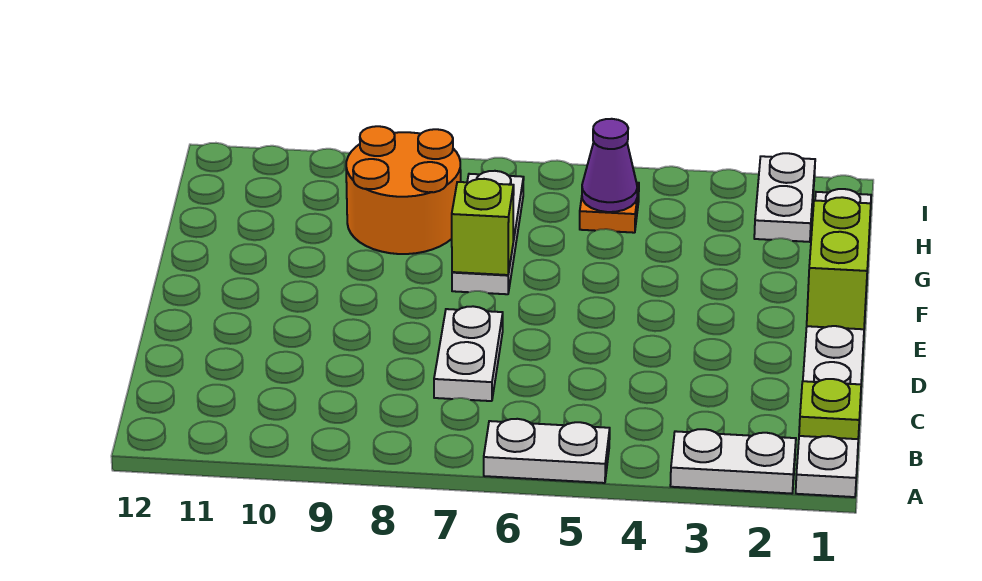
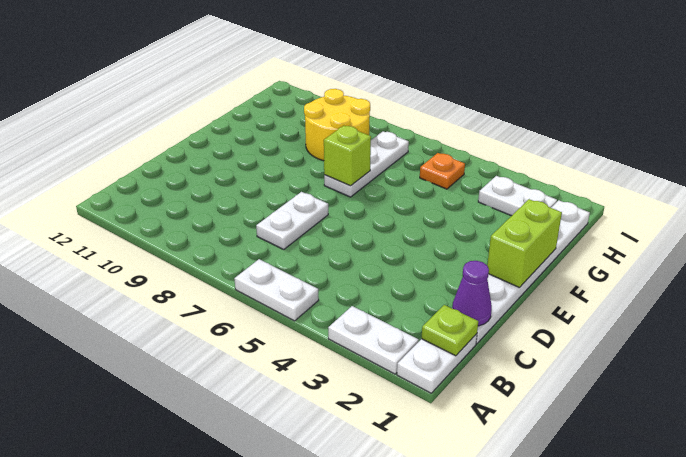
orange 2x2 round brick [346,126,461,254] -> yellow 2x2 round brick [304,89,370,161]
white 1x2 plate [754,153,815,242] -> white 1x2 plate turned to [478,176,557,216]
purple 1x1 cone [582,119,637,212] -> purple 1x1 cone moved to [452,261,492,326]

